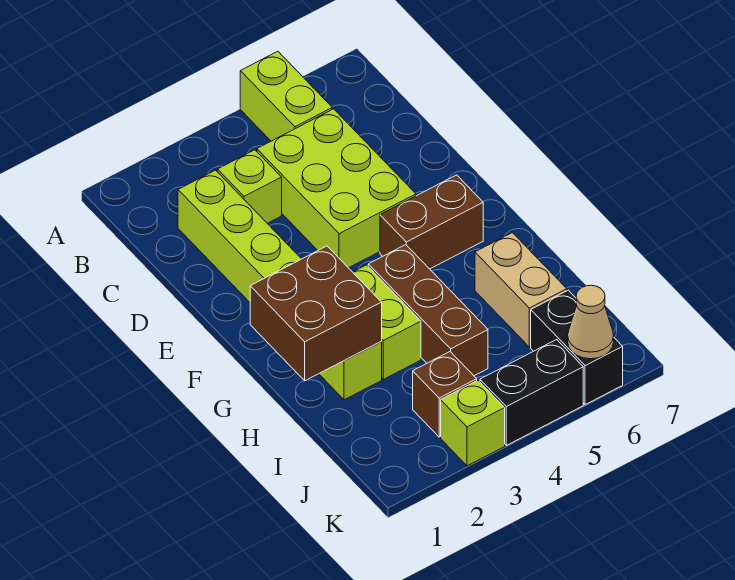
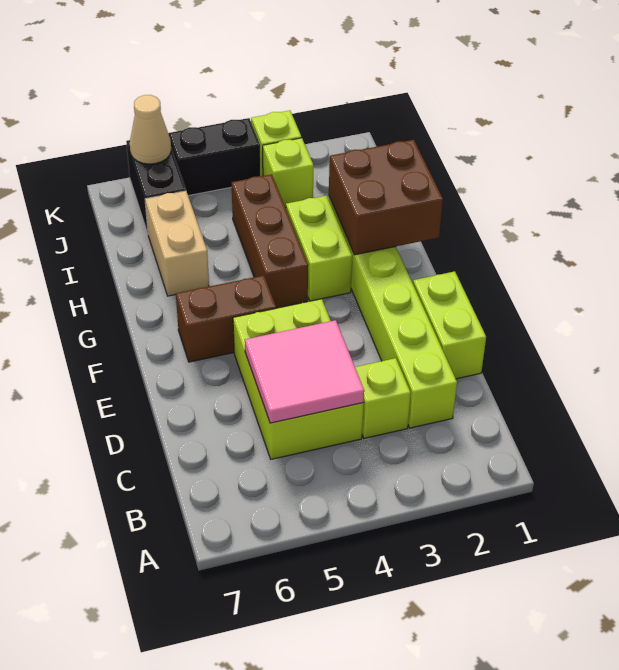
lime 1x2 brick [240,51,332,141] -> lime 1x2 brick moved to [413,271,486,379]
none -> pink 2x2 tile [245,320,364,423]
brown 1x1 brick [413,352,477,437] -> lime 1x1 brick [263,138,314,208]

